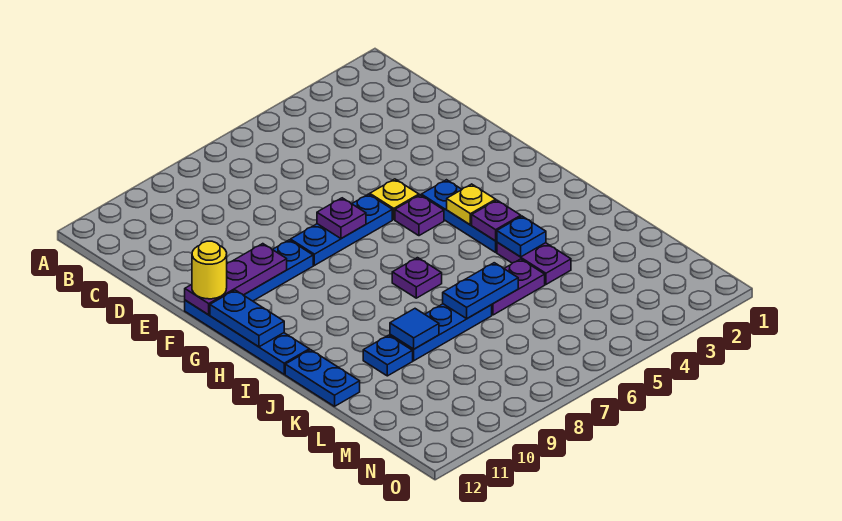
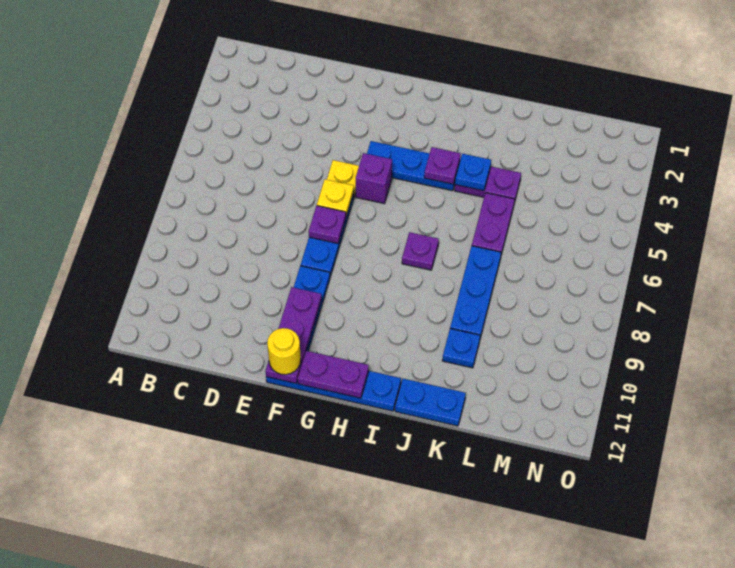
purple 1x1 plate [395,195,444,236] -> purple 1x1 brick [356,153,392,204]
blue 1x2 plate [210,290,284,347] -> purple 1x2 plate [298,351,369,398]
yellow 1x1 plate [447,184,496,225] -> yellow 1x1 plate moved to [317,179,354,216]
blue 1x2 plate [443,263,518,318] -> none
blue 1x1 tile [390,309,439,349] -> none

